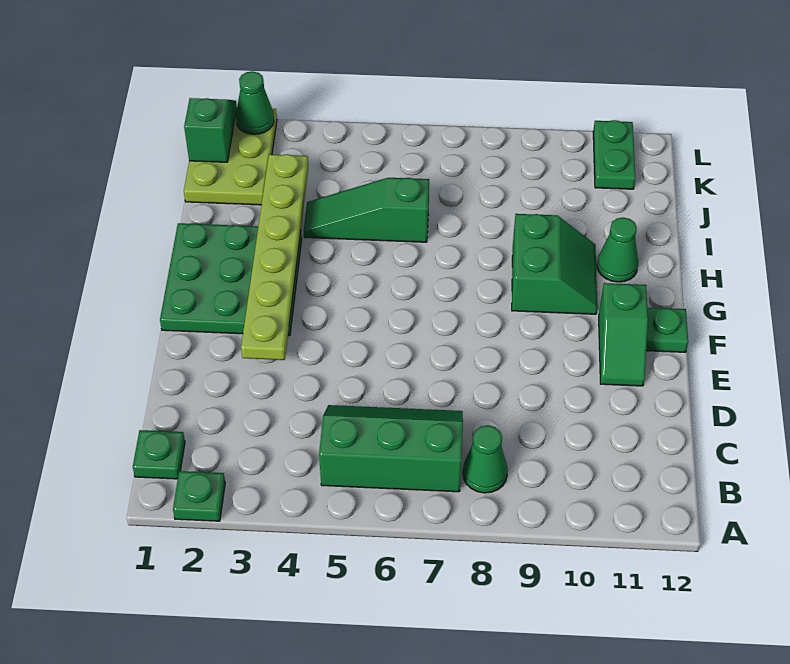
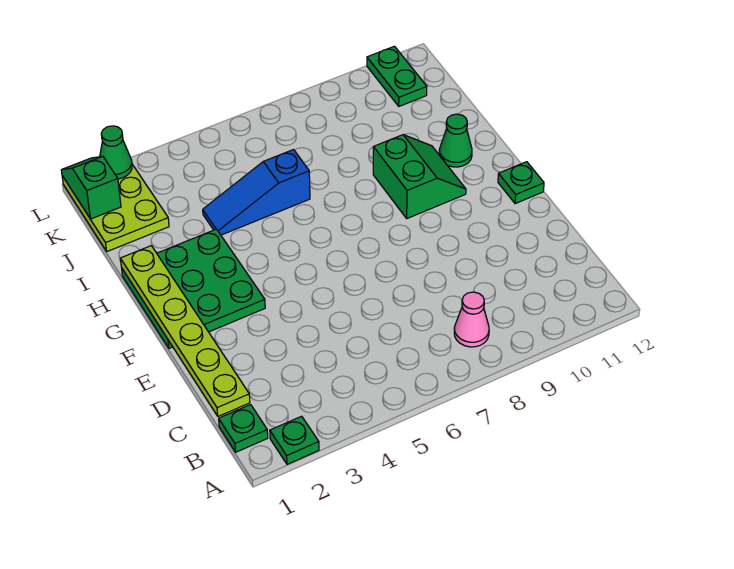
green 2x3 slope [319,405,463,492] -> none
green 1x1 cone [463,425,508,493] -> pink 1x1 cone [454,292,489,347]
lime 1x6 plate [241,154,308,360] -> lime 1x6 plate moved to [120,246,250,416]
green 1x2 slope [599,283,648,386] -> none
green 1x3 slope [304,178,429,242] -> blue 1x3 slope [203,150,310,235]

